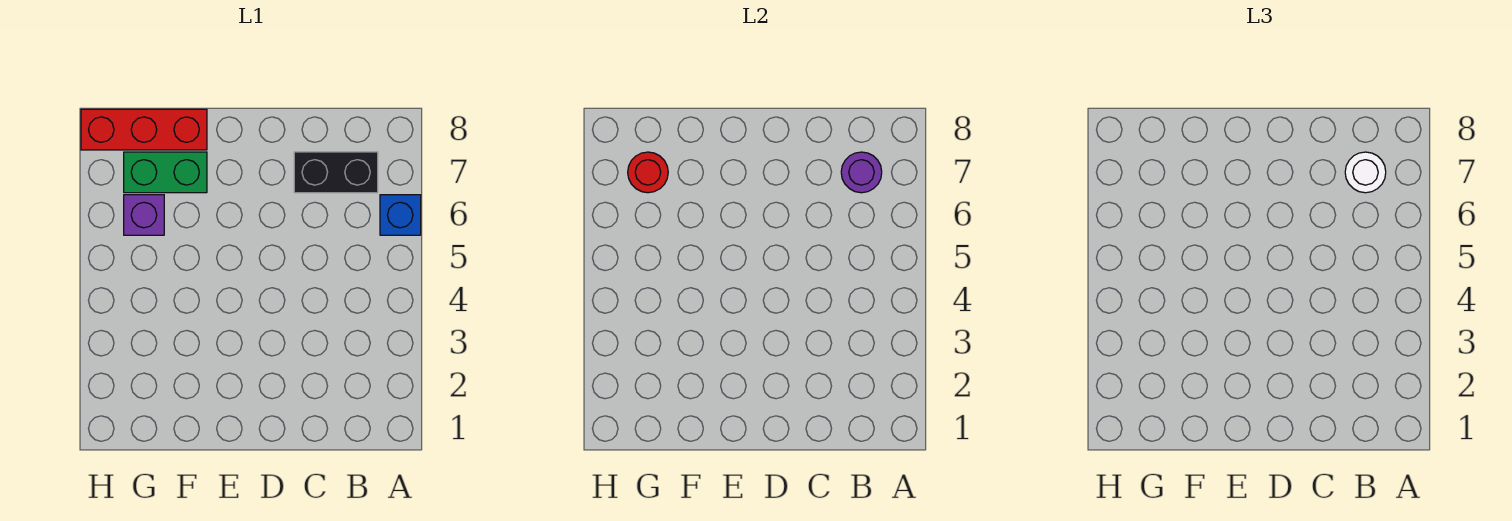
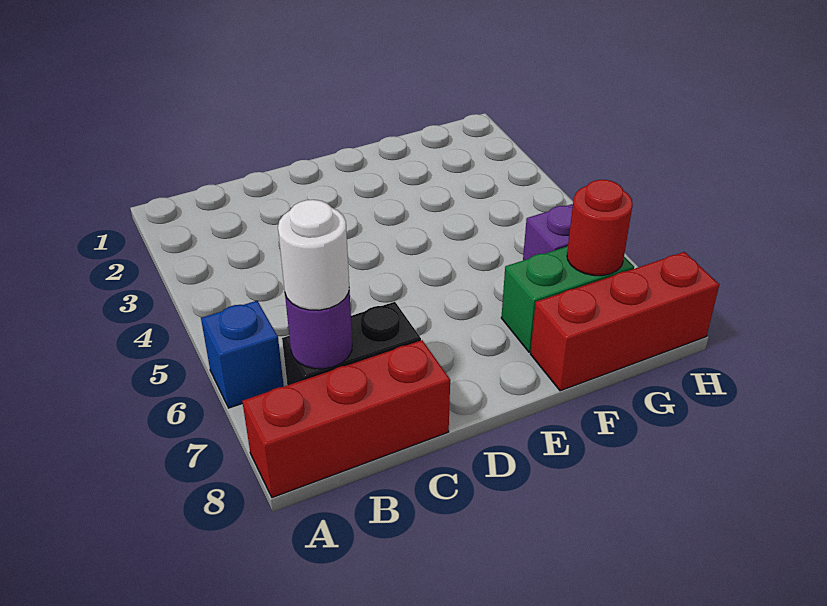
none -> red 1x3 brick [242,340,450,498]

